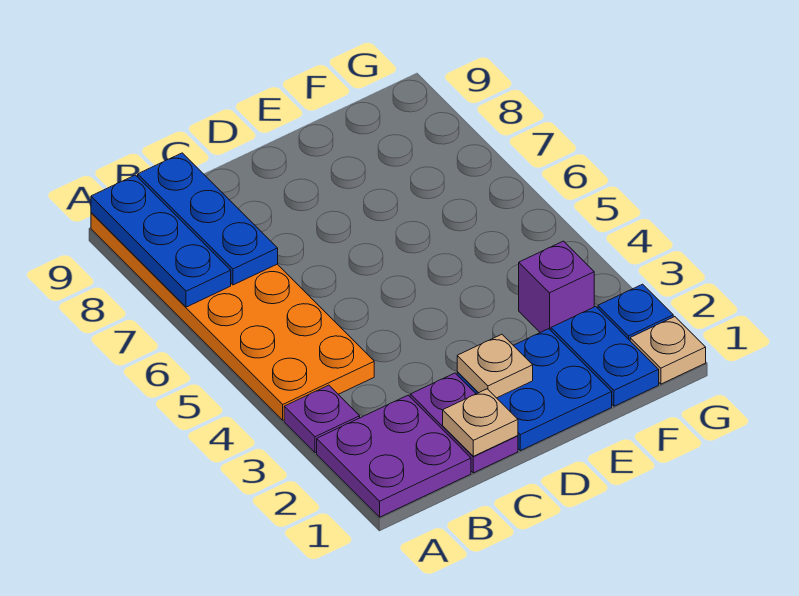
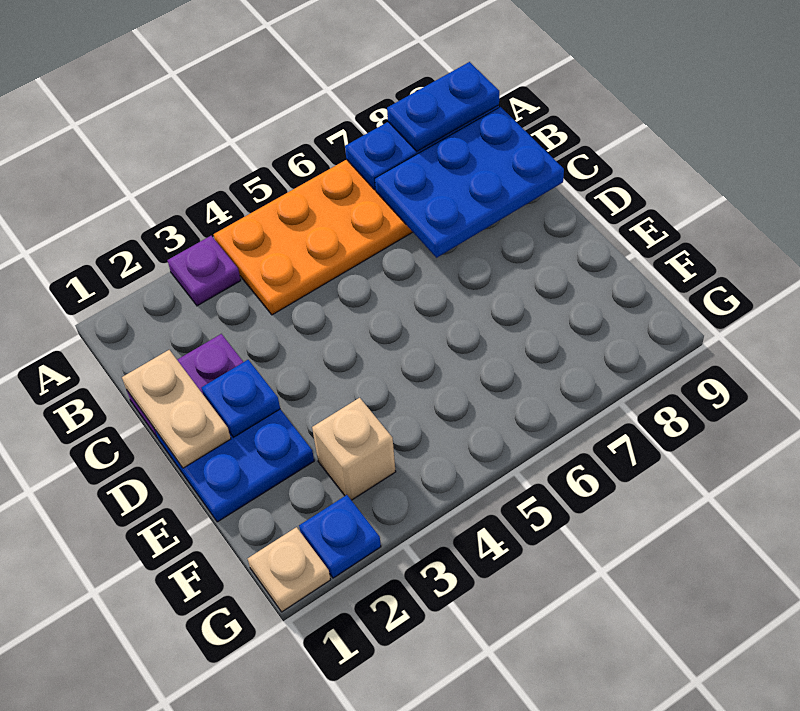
purple 2x2 plate [317,395,471,517] -> none
blue 1x3 plate [138,153,278,285] -> blue 2x3 plate [375,107,564,258]
tan 1x1 plate [443,389,518,456] -> tan 1x2 plate [122,350,231,468]
tan 1x1 plate [457,334,533,398] -> blue 1x1 plate [201,360,280,437]
blue 1x2 plate [551,306,659,406] -> blue 1x2 plate moved to [387,62,499,151]
purple 1x1 brick [519,241,594,332] -> tan 1x1 brick [312,398,396,500]

